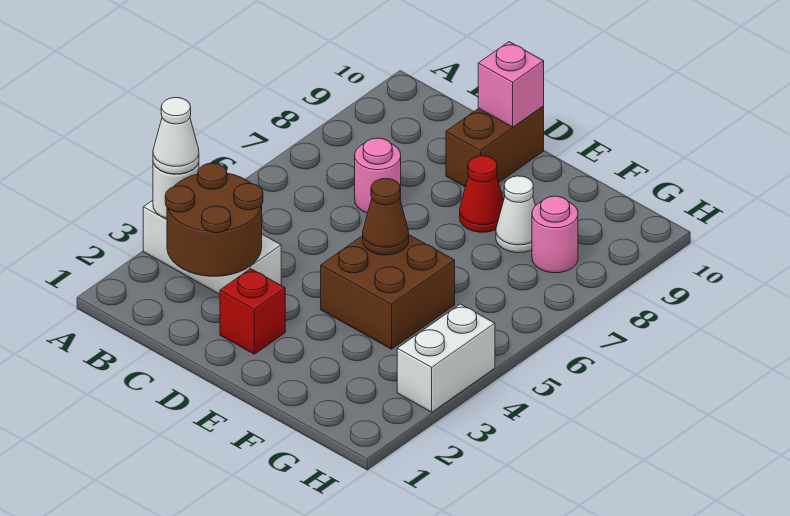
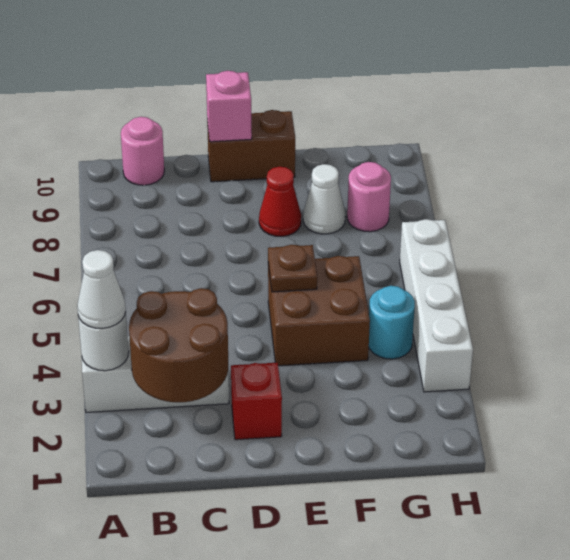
pink 1x1 round brick [355,138,401,213] -> pink 1x1 round brick moved to [121,117,164,185]
brown 1x2 brick [446,106,544,187] -> brown 1x2 brick turned to [207,110,295,182]
brown 1x1 cone [363,179,409,255] -> brown 1x1 plate [268,245,317,292]
none -> cyan 1x1 round brick [369,286,415,359]
white 1x2 brick [397,304,495,412] -> white 1x4 brick [400,219,473,392]

